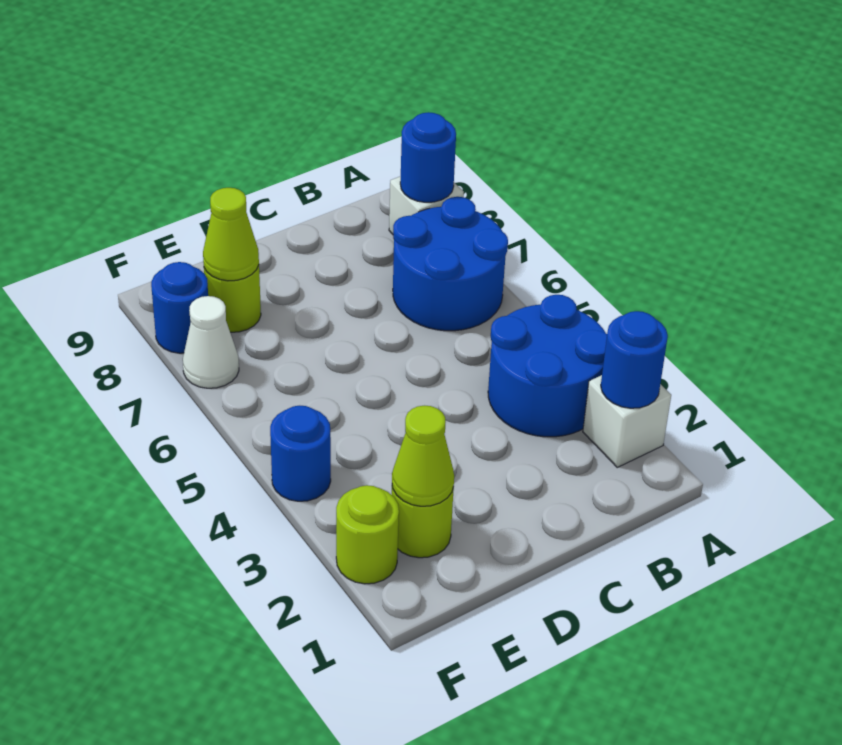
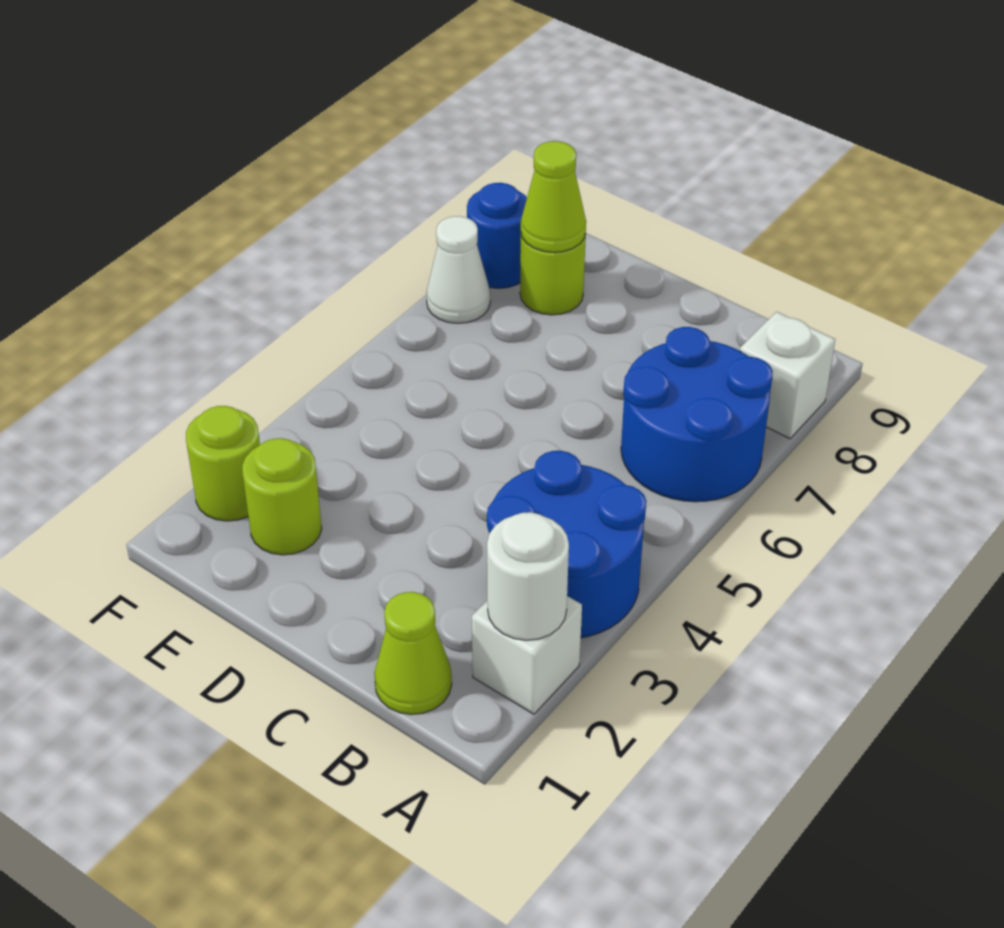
blue 1x1 round brick [601,311,668,408] -> white 1x1 round brick [487,512,569,640]
blue 1x1 round brick [400,112,456,202] -> none
lime 1x1 cone [392,406,454,506] -> lime 1x1 cone moved to [374,592,452,715]
blue 1x1 round brick [270,406,331,501] -> none

